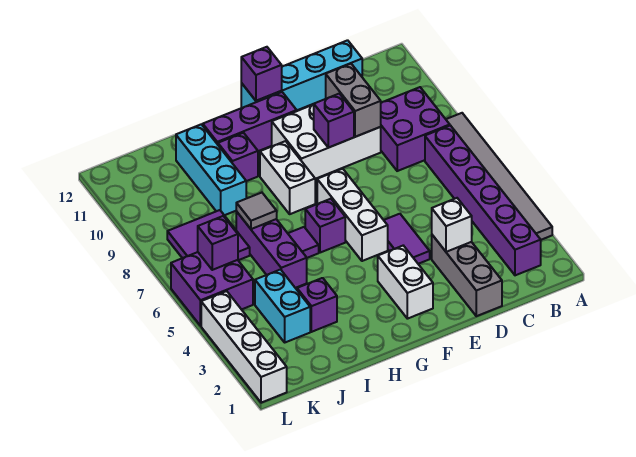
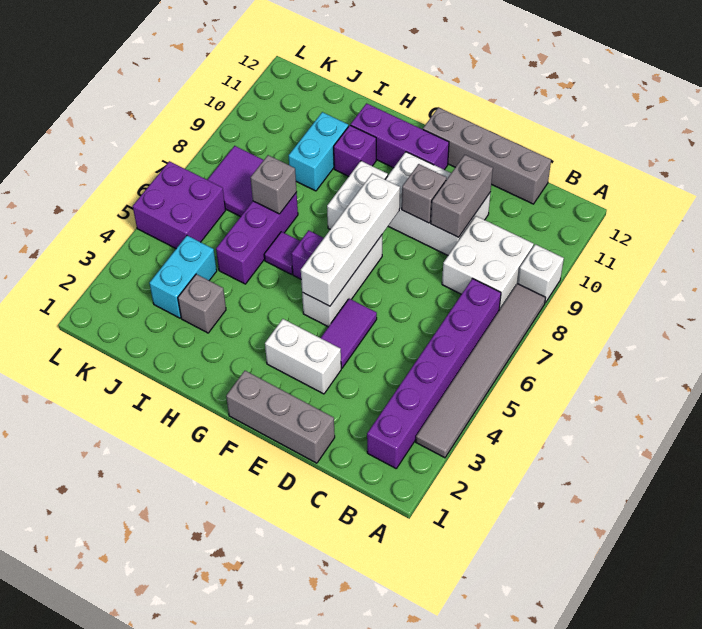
purple 2x2 brick [381,87,450,171] -> white 2x2 brick [442,216,534,310]
cyan 1x4 brick [241,40,362,110] -> grey 1x4 brick [423,108,551,204]
grey 1x3 brick [432,235,502,316] -> grey 1x3 brick turned to [226,371,335,463]
white 1x1 brick [432,198,472,252] -> white 1x1 brick moved to [518,244,564,303]
purple 1x1 brick [314,94,354,148] -> grey 1x1 brick [402,164,447,223]
white 1x2 brick [378,246,433,319] -> white 1x2 brick turned to [265,319,341,394]
purple 1x1 brick [241,47,282,101] -> none
purple 1x1 brick [297,278,337,332] -> grey 1x1 brick [178,274,226,333]
grey 1x1 tile [236,193,277,229] -> grey 1x1 brick [251,155,297,214]
cyan 1x3 brick [176,124,246,215] -> cyan 1x2 brick [289,112,348,191]
purple 1x1 brick [198,216,238,270] -> none
white 1x4 brick [201,291,287,403] -> white 1x4 brick moved to [301,174,400,306]

